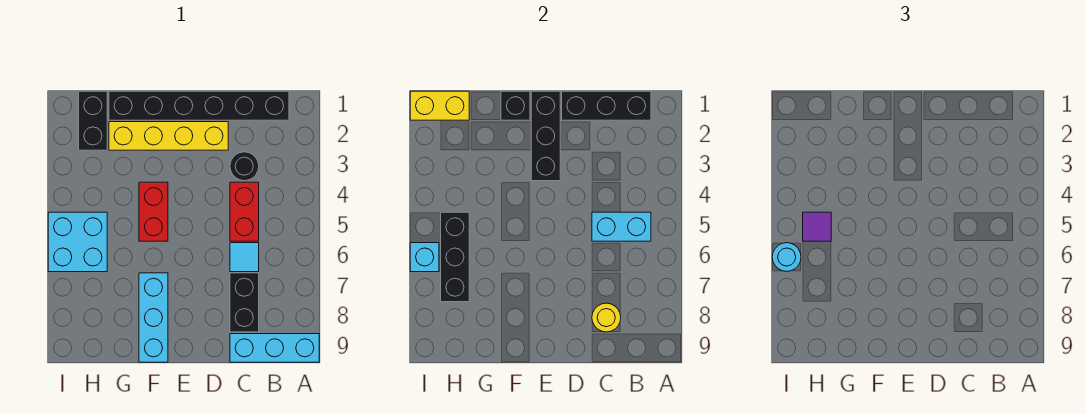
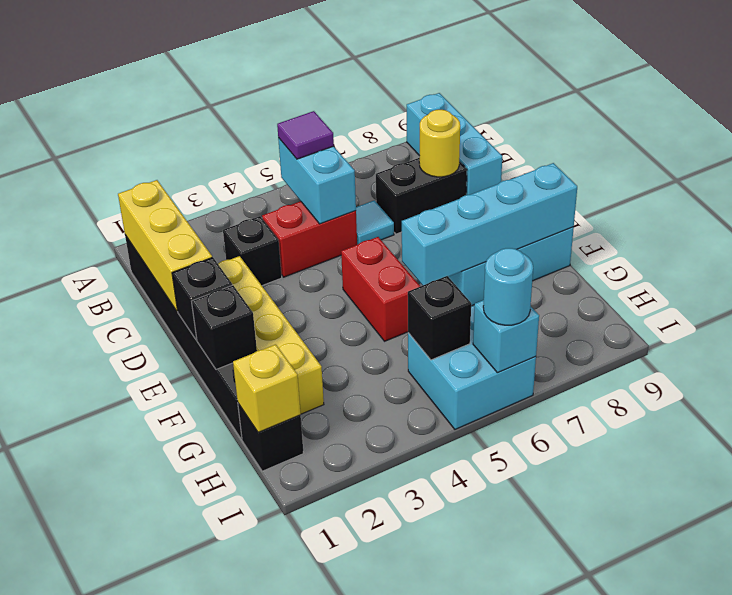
black 1x3 brick [562,91,651,120] -> yellow 1x3 brick [118,180,212,311]
black 1x1 round brick [230,152,259,181] -> black 1x1 brick [223,216,282,286]
black 1x3 brick [531,91,560,181] -> black 1x1 brick [172,257,232,340]
red 1x2 brick [139,182,168,241] -> red 1x2 brick turned to [341,237,420,341]
none -> cyan 1x4 brick [402,163,577,285]
black 1x2 brick [79,91,107,150] -> black 1x1 brick [238,403,303,471]
yellow 1x2 brick [410,91,469,120] -> yellow 1x1 brick [233,344,301,433]
black 1x3 brick [441,212,469,302] -> black 1x1 brick [408,276,471,360]
purple 1x1 tile [803,212,831,241] -> purple 1x1 tile moved to [277,111,334,159]

